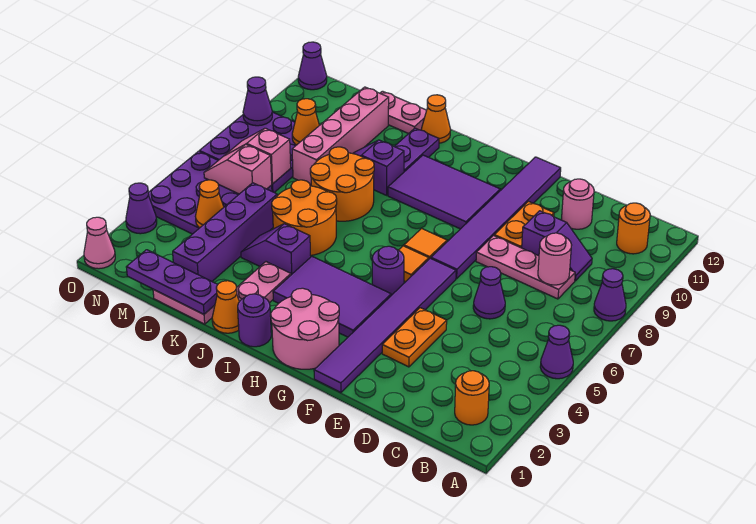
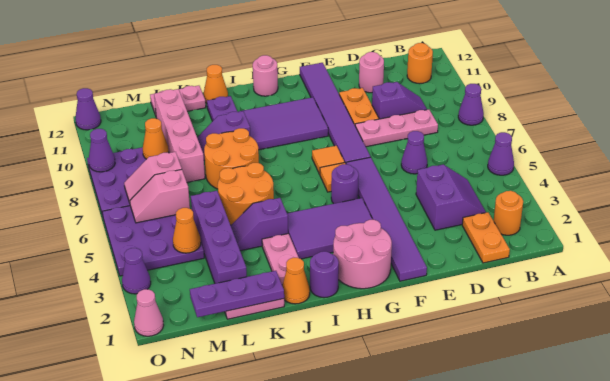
none -> purple 2x2 slope [416,164,486,230]
pink 1x1 round brick [538,233,571,285] -> pink 1x1 round brick moved to [253,55,278,96]
orange 1x2 plate [382,308,447,367] -> orange 1x2 plate moved to [462,212,510,263]

